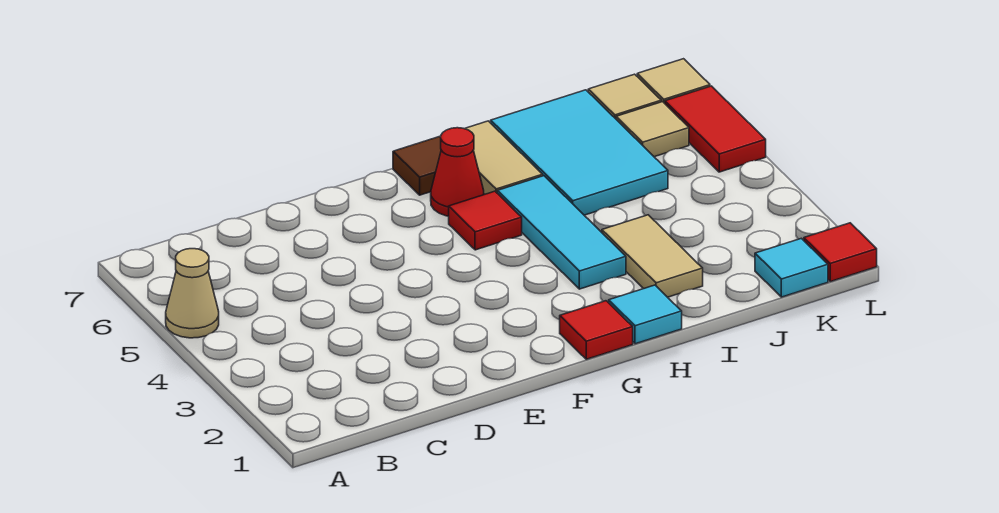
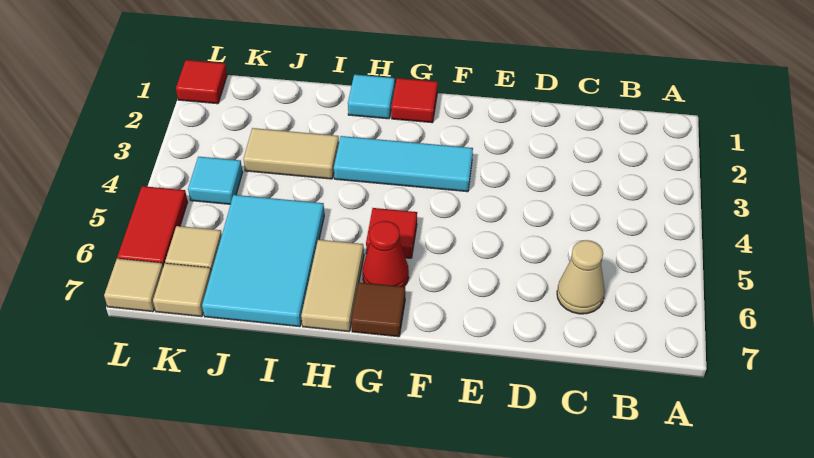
tan 1x1 cone [166,249,219,338] -> tan 1x1 cone moved to [557,240,605,314]
cyan 1x3 tile [497,176,626,289] -> cyan 1x3 tile turned to [334,136,473,192]
tan 1x2 tile [602,215,703,297] -> tan 1x2 tile turned to [243,128,339,179]
cyan 1x1 tile [755,238,828,297] -> cyan 1x1 tile moved to [188,157,243,204]

